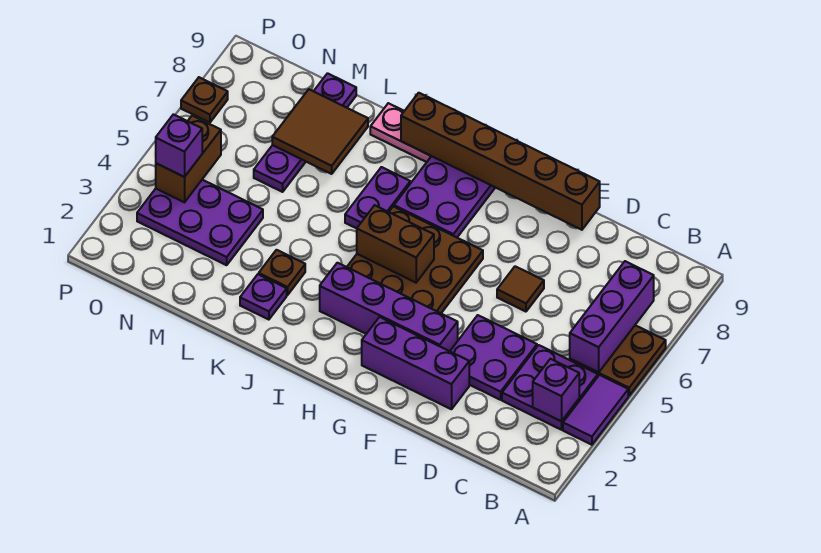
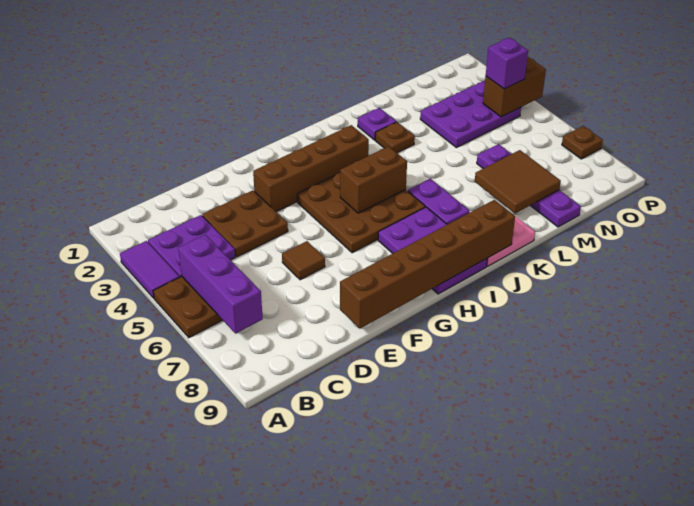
purple 1x1 brick [533,359,579,421] -> none
purple 2x2 plate [450,315,537,400] -> brown 2x2 plate [202,190,288,257]
purple 1x3 brick [362,317,469,409] -> none
purple 1x4 brick [320,263,458,351] -> brown 1x4 brick [253,125,369,212]
brown 1x2 brick [156,116,221,202] -> brown 1x2 brick turned to [483,57,546,117]

